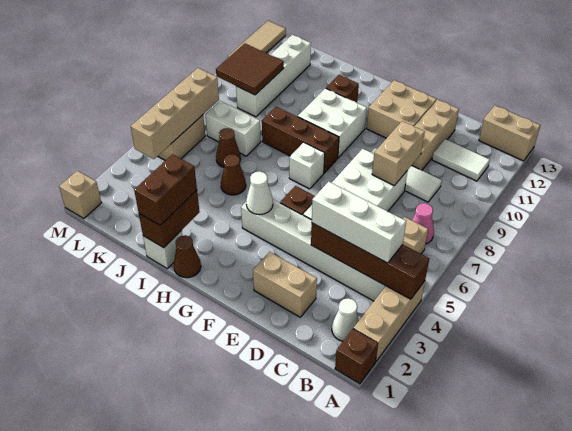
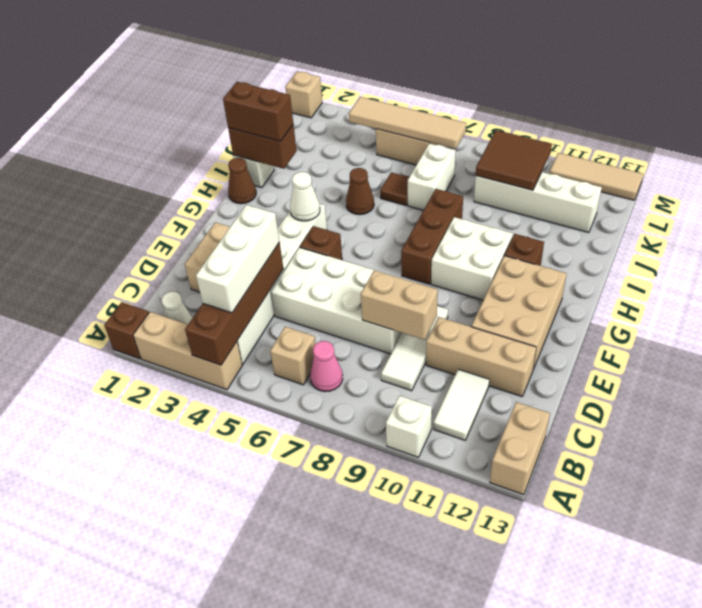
tan 2x2 brick [367,80,437,138] -> tan 2x3 brick [471,256,567,369]
white 1x1 brick [289,142,325,189] -> white 1x1 brick moved to [386,396,432,457]
brown 1x1 cone [216,128,241,167] -> brown 1x1 tile [380,172,409,205]
tan 1x4 brick [131,68,219,159] -> tan 1x4 tile [349,97,466,149]

